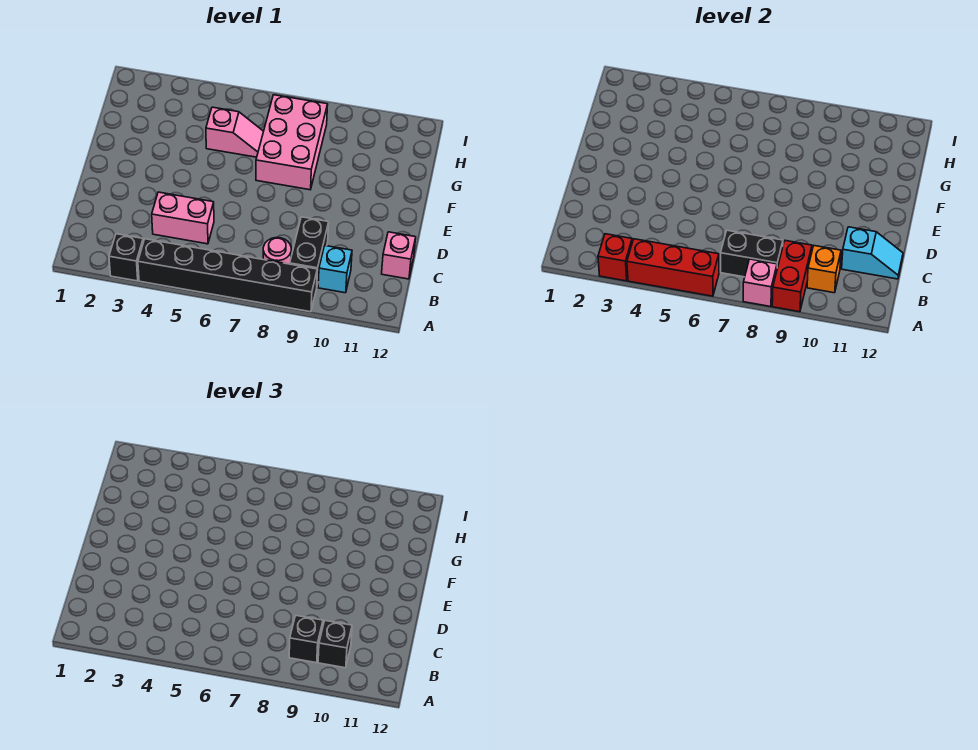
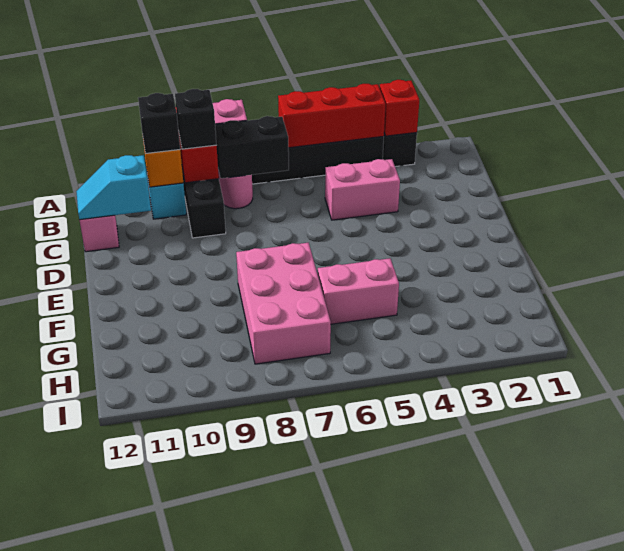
pink 1x2 slope [206,107,264,157] -> pink 1x2 brick [318,258,399,324]

